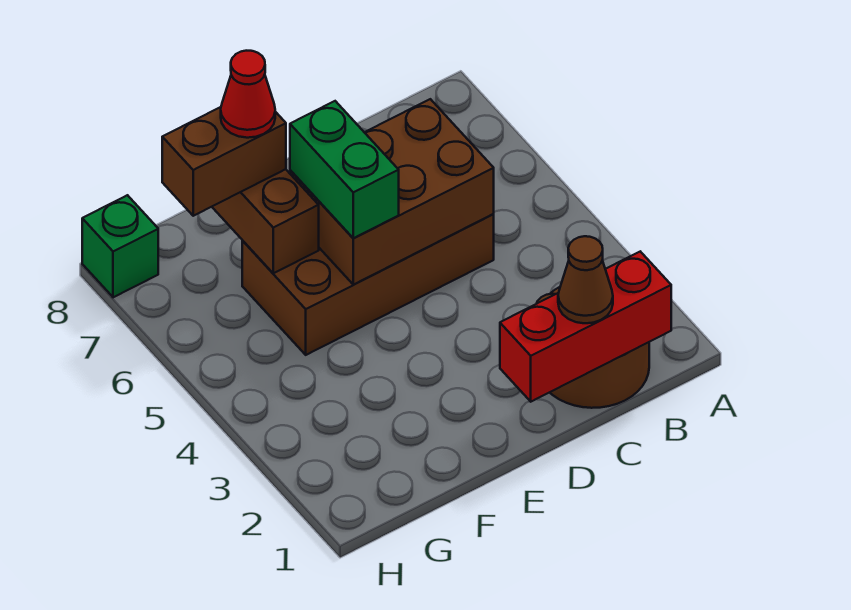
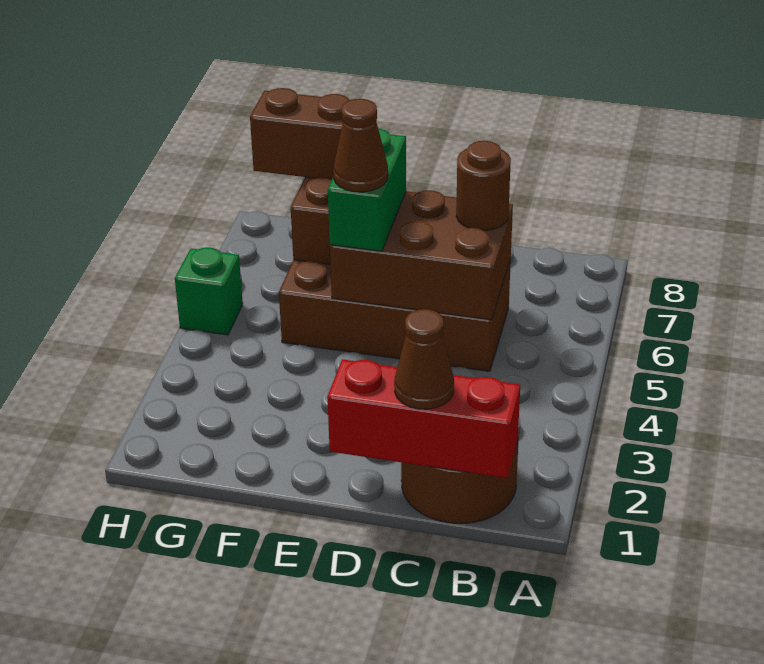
none -> brown 1x1 round brick [456,141,511,230]
none -> brown 1x1 cone [333,99,388,192]
red 1x1 cone [221,51,275,138] -> none
green 1x1 brick [82,195,158,297] -> green 1x1 brick moved to [175,248,243,335]

